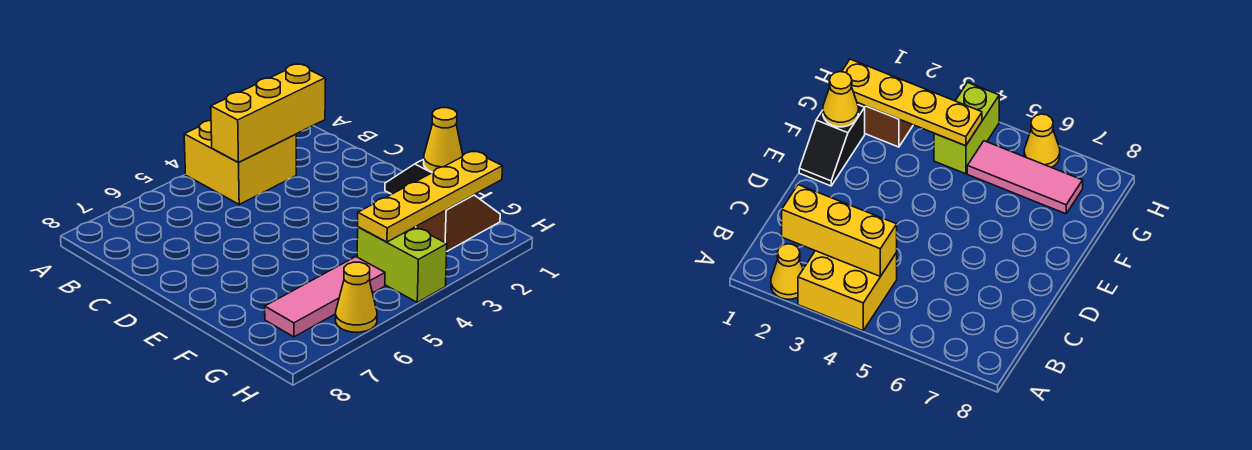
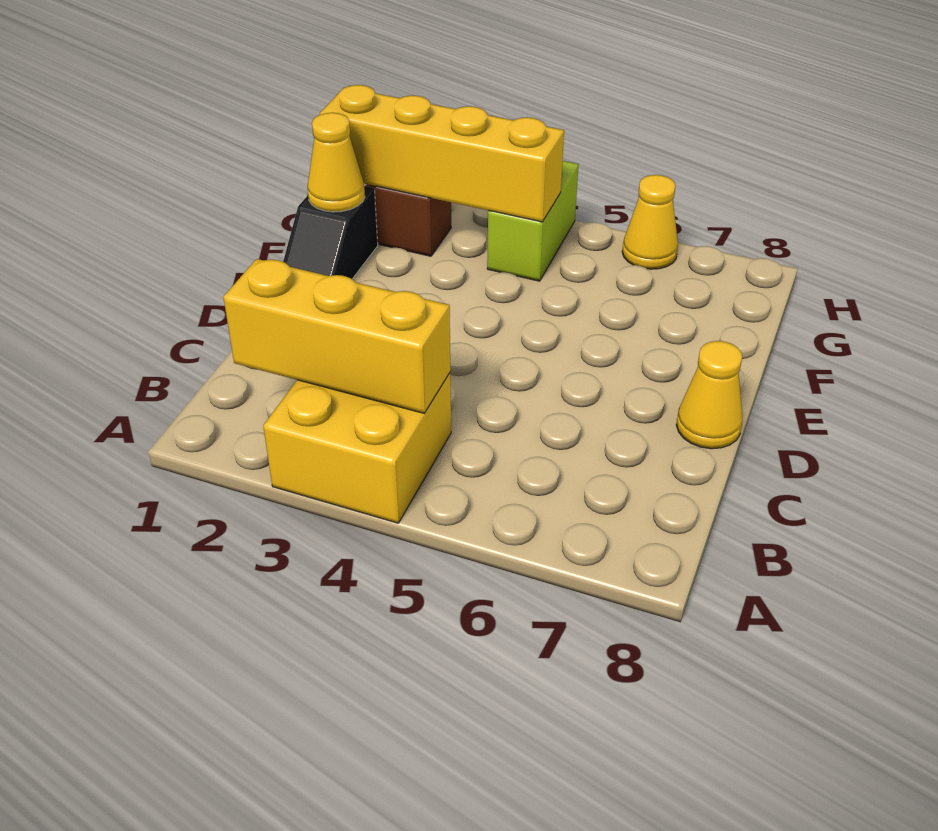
yellow 1x1 cone [771,244,803,299] -> yellow 1x1 cone moved to [676,341,742,449]
yellow 1x4 plate [358,151,502,242] -> yellow 1x4 brick [320,85,564,222]
pink 1x3 tile [265,257,385,337] -> none

